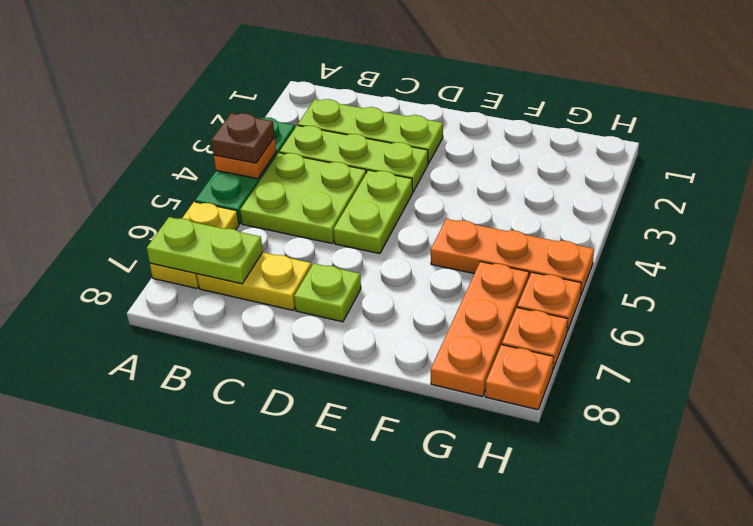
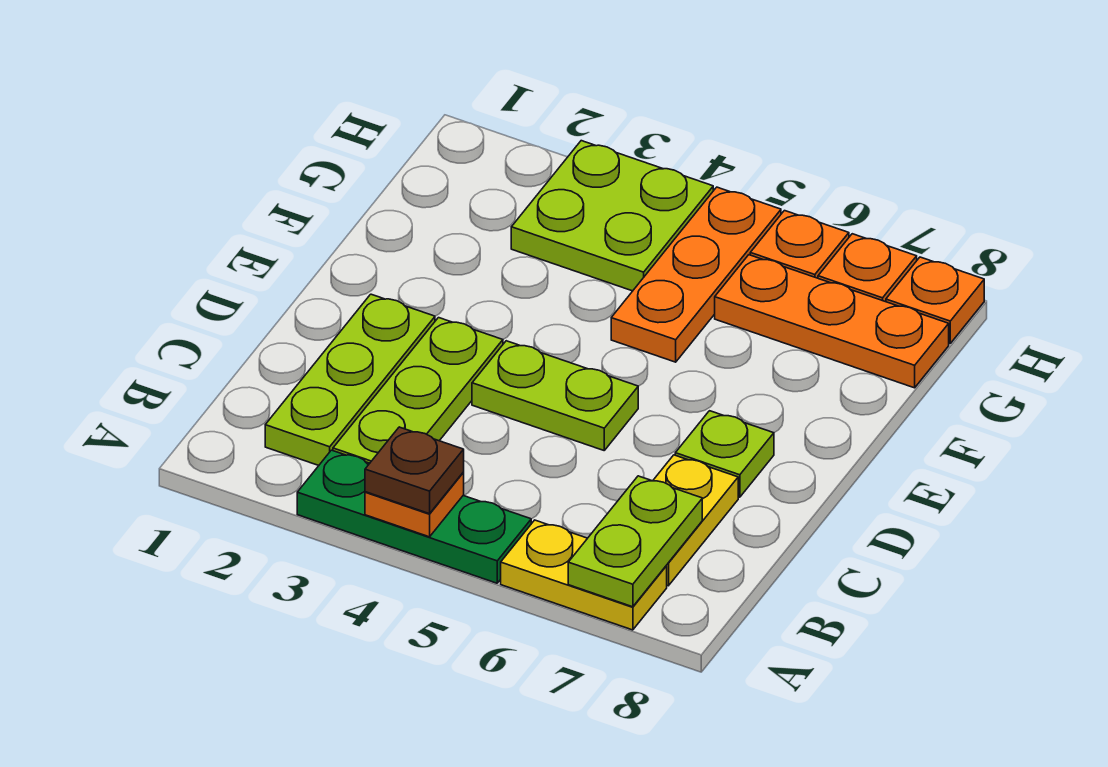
lime 2x2 plate [240,153,366,243] -> lime 2x2 plate moved to [511,141,713,291]

